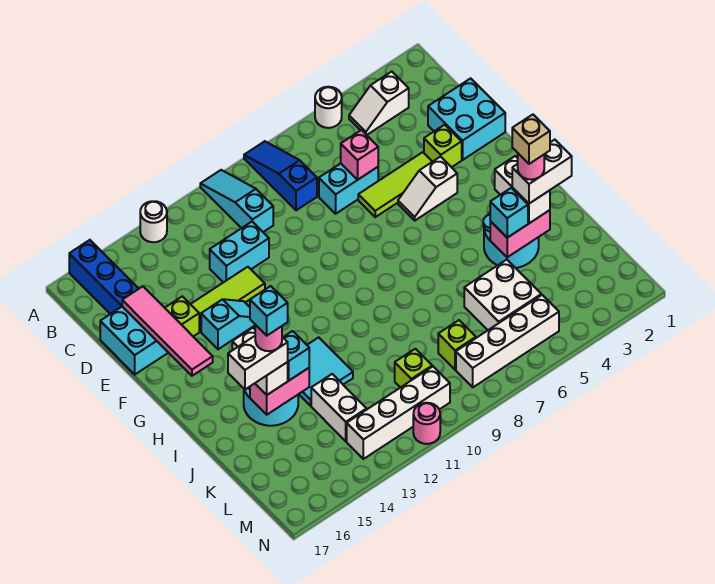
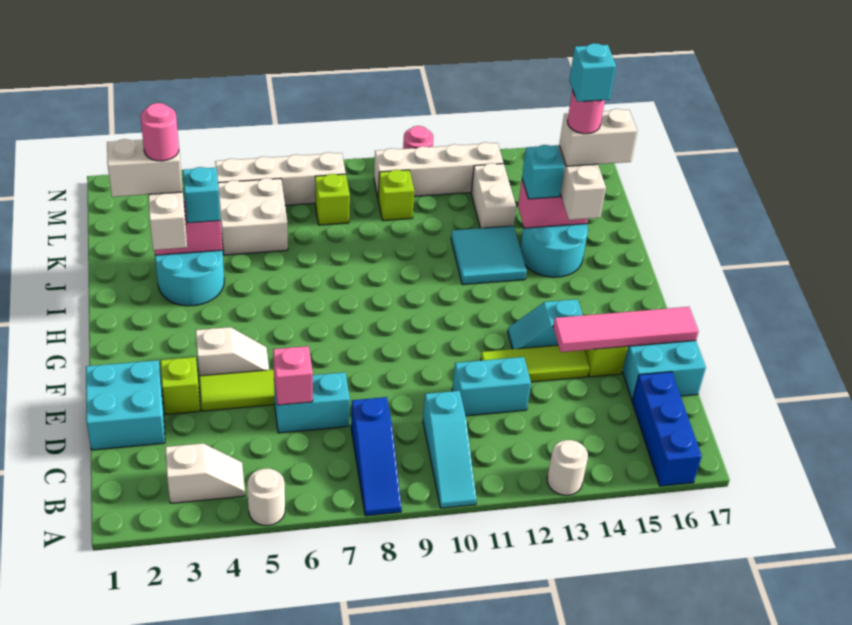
pink 1x4 tile [122,287,213,376] -> pink 1x4 tile turned to [553,307,699,352]
tan 1x1 brick [512,115,550,164] -> none

